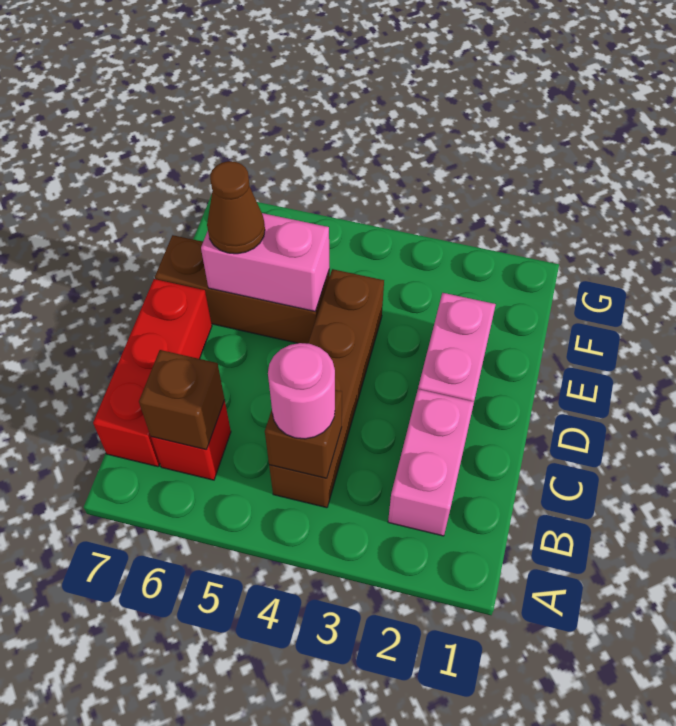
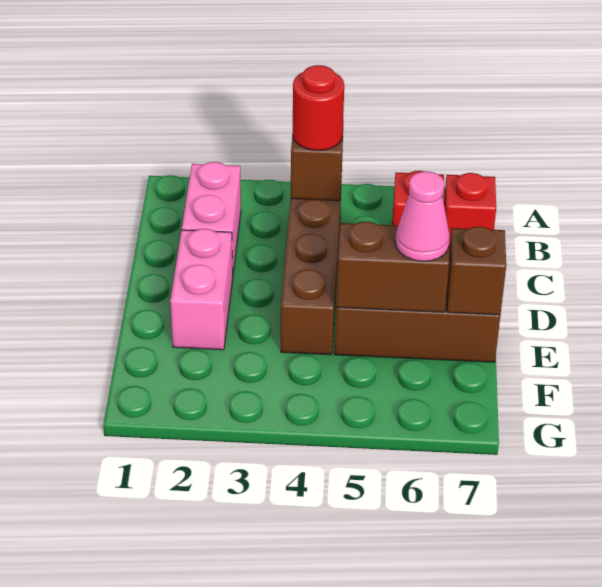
pink 1x1 round brick [268,343,335,439] -> red 1x1 round brick [293,65,344,150]
brown 1x1 brick [139,350,225,450] -> brown 1x1 brick moved to [447,227,506,315]
red 1x3 brick [93,279,212,467] -> red 1x1 brick [444,173,496,251]
pink 1x2 brick [201,213,330,311] -> brown 1x2 brick [336,222,449,312]
brown 1x1 cone [207,161,265,254] -> pink 1x1 cone [395,171,450,261]

